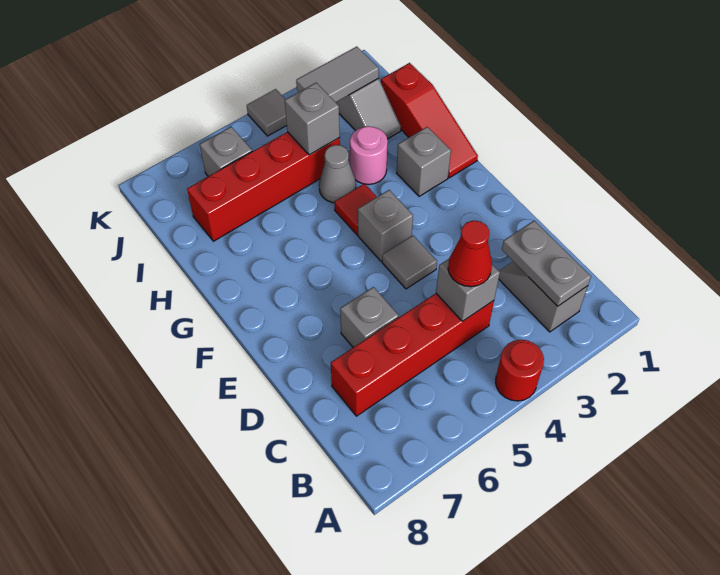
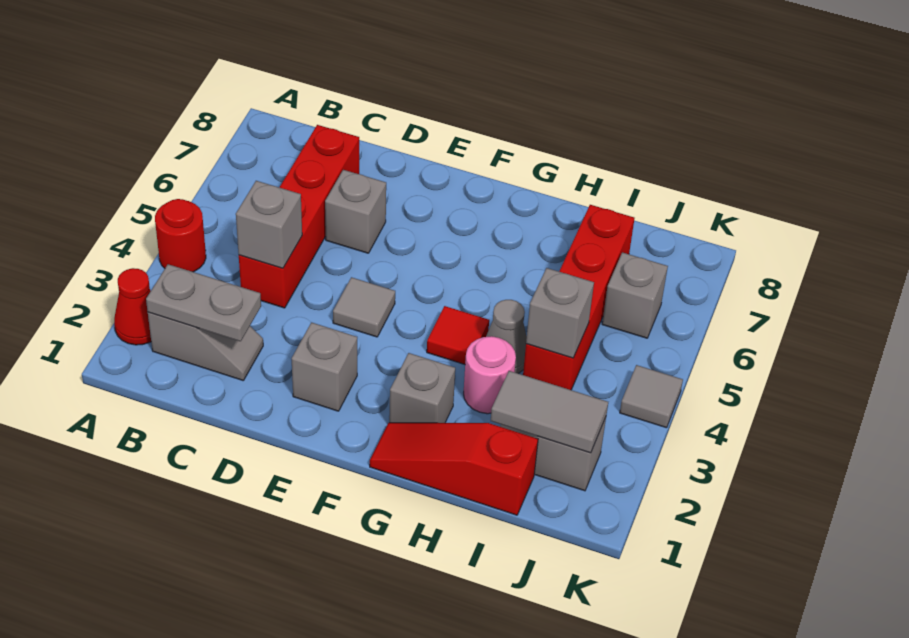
red 1x1 cone [448,221,492,287] -> red 1x1 cone moved to [114,268,151,345]
grey 1x1 brick [358,190,413,261] -> grey 1x1 brick moved to [292,322,357,411]
grey 1x2 tile [296,47,379,102] -> grey 1x2 tile turned to [491,371,608,453]

